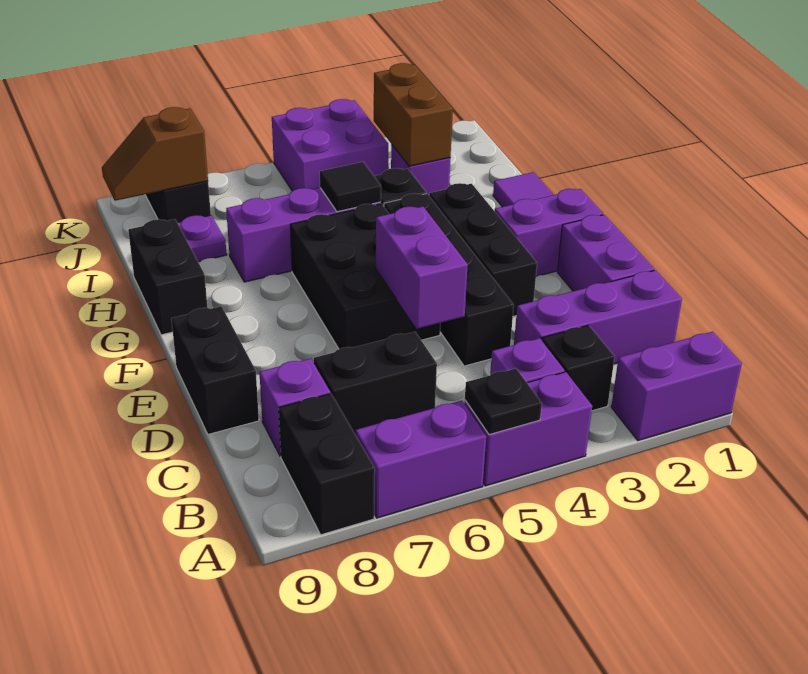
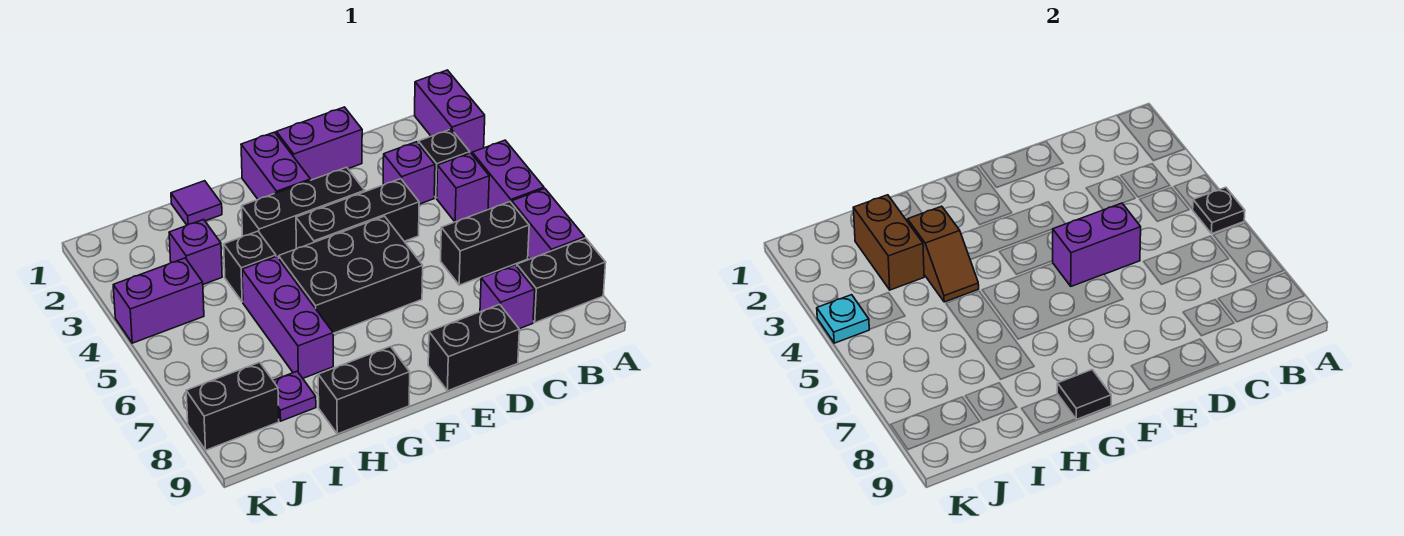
purple 1x3 brick [514,270,682,364] -> purple 1x1 brick [383,142,435,204]
black 1x2 brick [314,332,437,435] -> black 1x2 brick turned to [441,202,529,285]
black 1x4 brick [384,193,514,366] -> black 1x3 brick [296,179,419,249]
black 1x1 tile [320,162,381,212] -> black 1x1 tile moved to [1057,370,1111,419]
brown 1x2 brick [374,63,453,166] -> brown 1x2 brick turned to [853,195,924,290]
purple 2x2 brick [272,99,388,191] -> purple 1x2 brick [113,258,204,343]
brown 1x2 slope [102,107,208,201] -> brown 1x2 slope moved to [908,206,979,302]
none -> cyan 1x1 plate [817,295,869,343]

